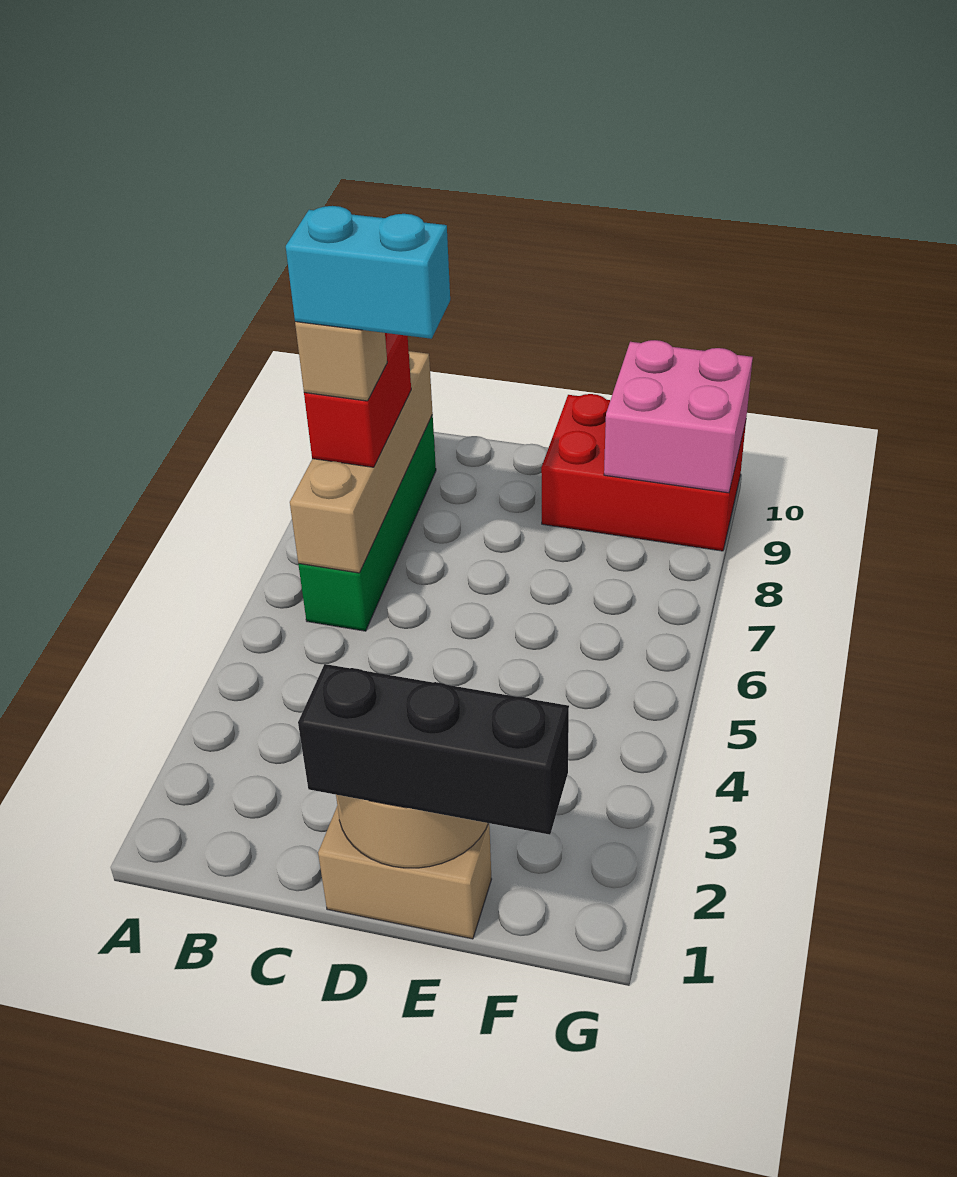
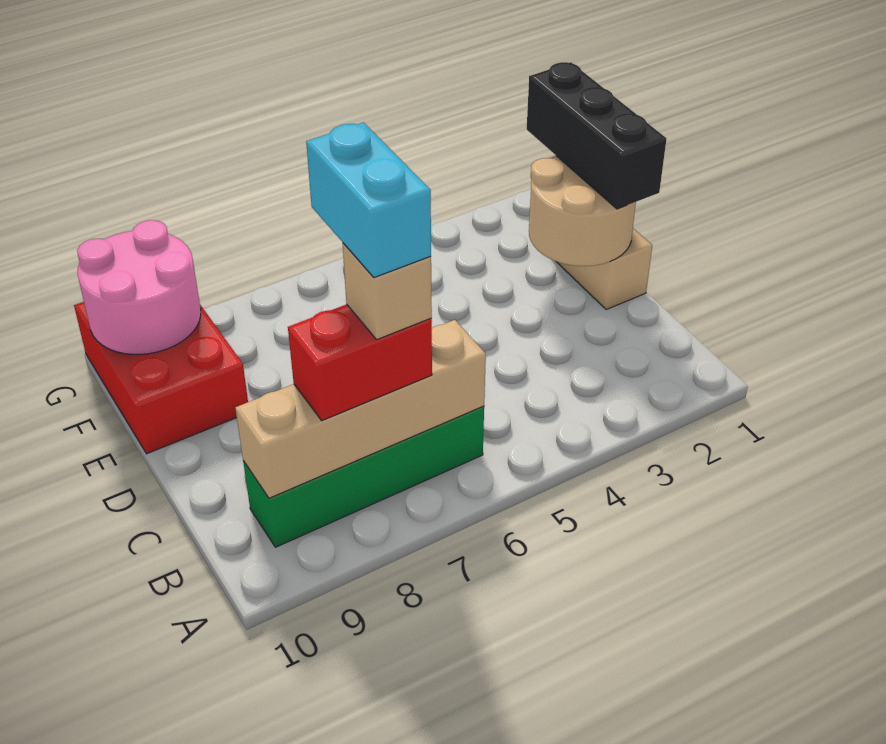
pink 2x2 brick [604,340,753,493] -> pink 2x2 round brick [77,220,201,354]

